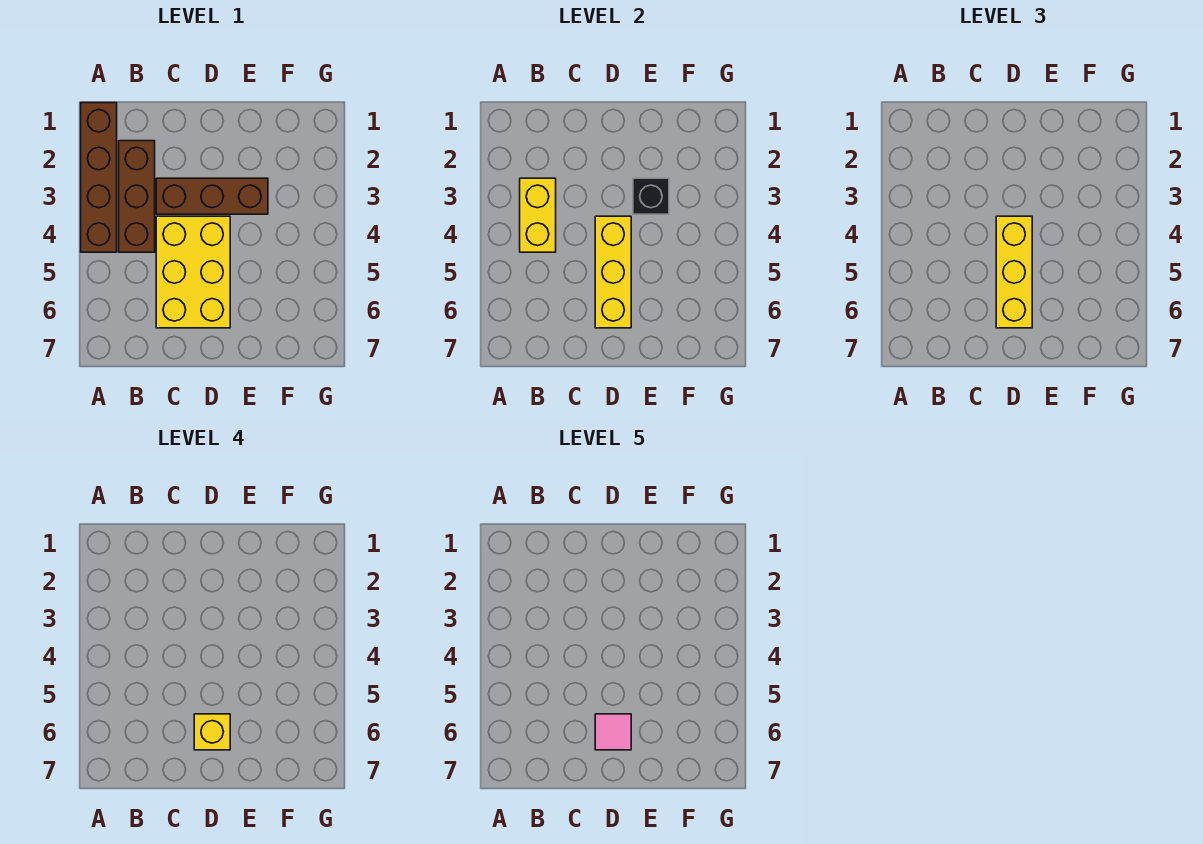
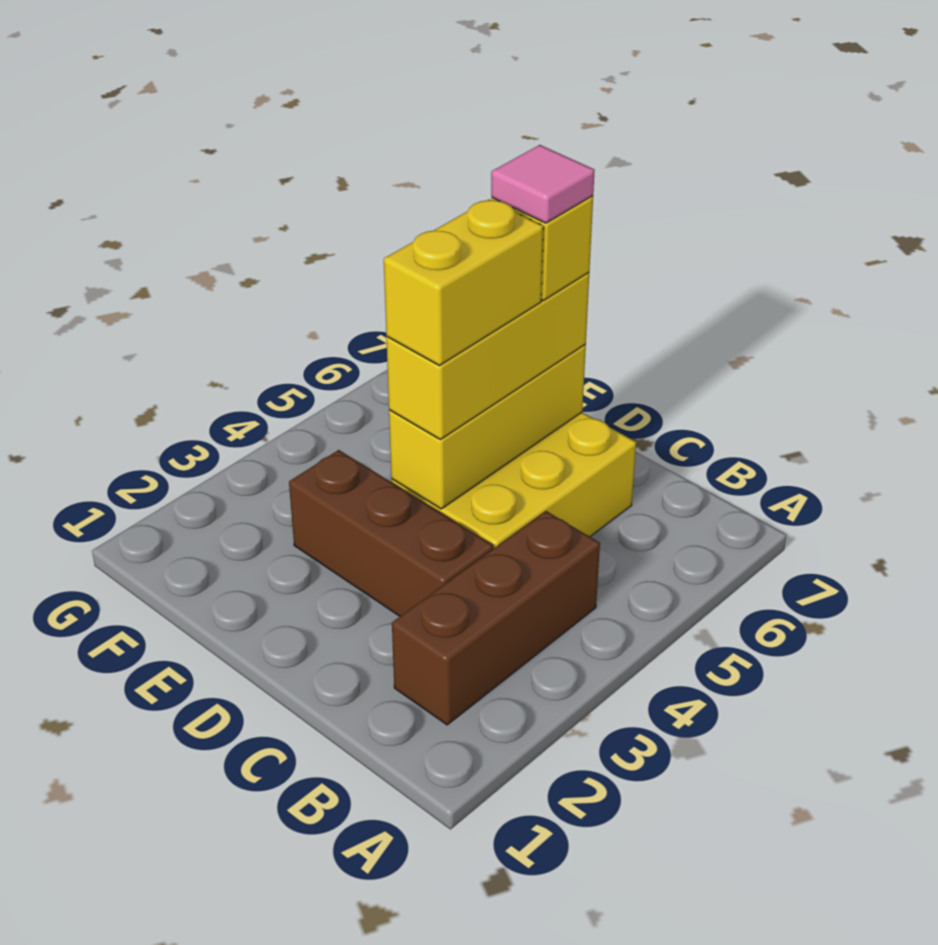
brown 1x4 brick [81,103,117,252] -> none
yellow 1x2 brick [520,178,556,252] -> yellow 1x2 brick moved to [384,200,543,366]
black 1x1 brick [633,178,669,214] -> none

